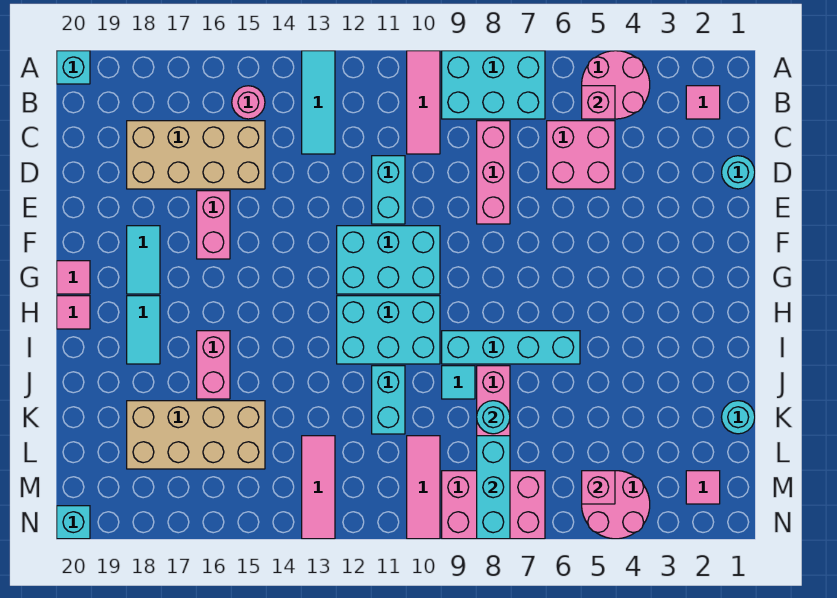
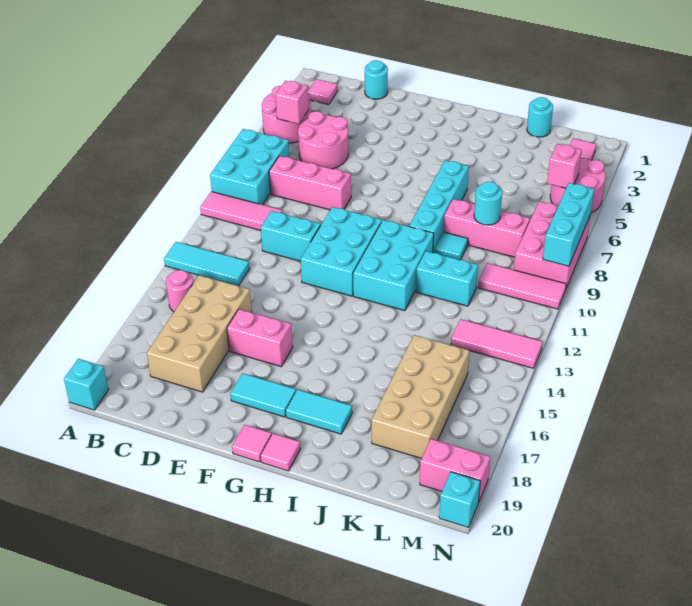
pink 2x2 brick [547,121,615,189] -> pink 2x2 round brick [298,111,348,169]
pink 1x2 brick [197,331,230,399] -> pink 1x2 brick moved to [420,439,490,501]
cyan 1x3 brick [477,436,510,539] -> cyan 1x3 brick turned to [543,183,594,266]

